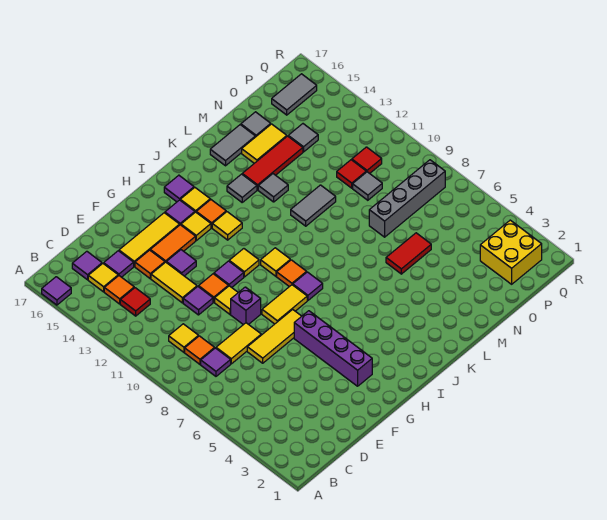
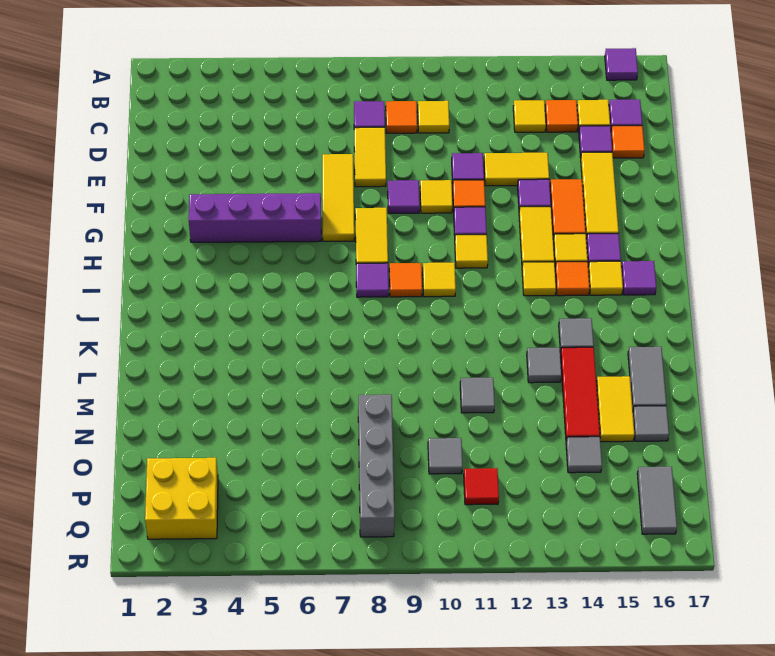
red 1x1 tile [120,288,150,316] -> yellow 1x1 tile [513,100,546,132]
orange 1x1 tile [135,250,165,278] -> orange 1x1 tile moved to [611,126,645,158]
purple 1x1 brick [231,287,261,325] -> purple 1x1 tile [388,180,420,214]
none -> yellow 1x2 tile [519,207,554,265]
grey 1x2 tile [291,185,336,226] -> grey 1x1 tile [460,378,495,413]
red 1x2 tile [386,233,431,274] -> none
red 1x1 tile [337,160,366,188] -> none

